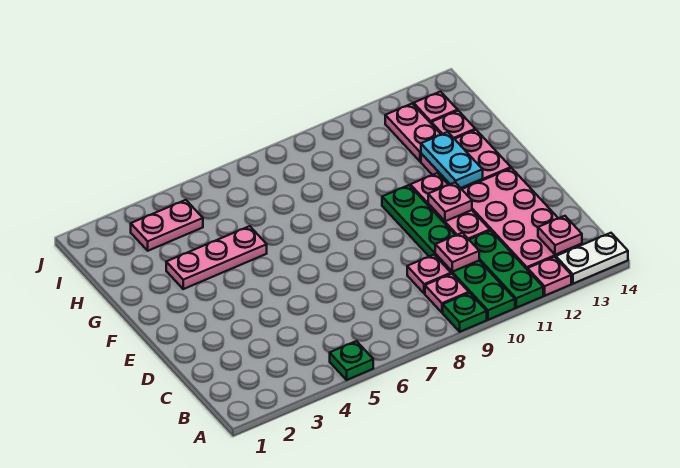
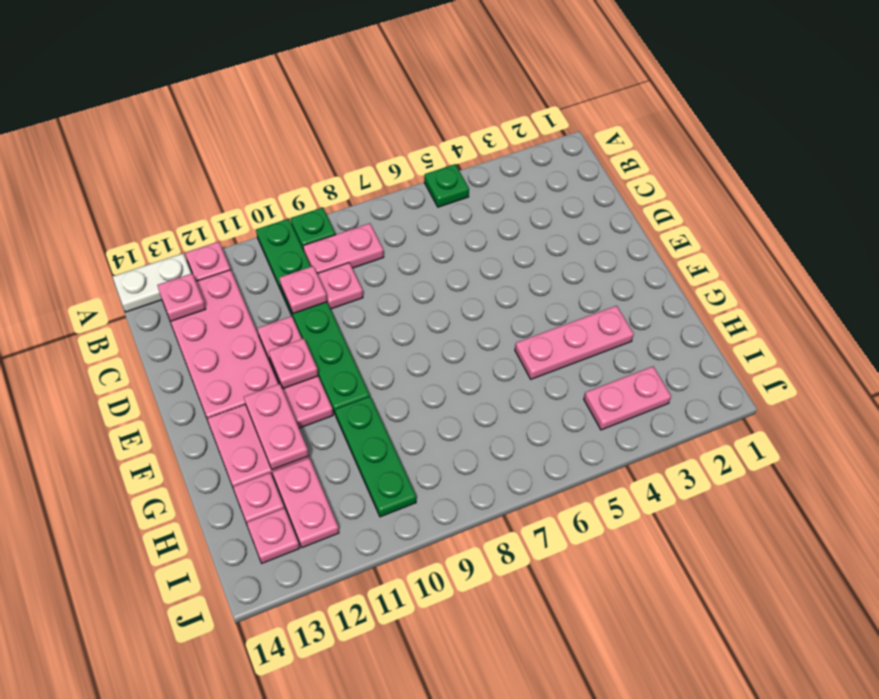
green 1x3 plate [469,231,543,308] -> green 1x3 plate moved to [335,397,416,517]
pink 1x1 plate [425,274,469,313] -> pink 1x2 plate [303,223,384,273]
cyan 1x2 plate [421,132,483,188] -> pink 1x2 plate [244,384,309,470]

